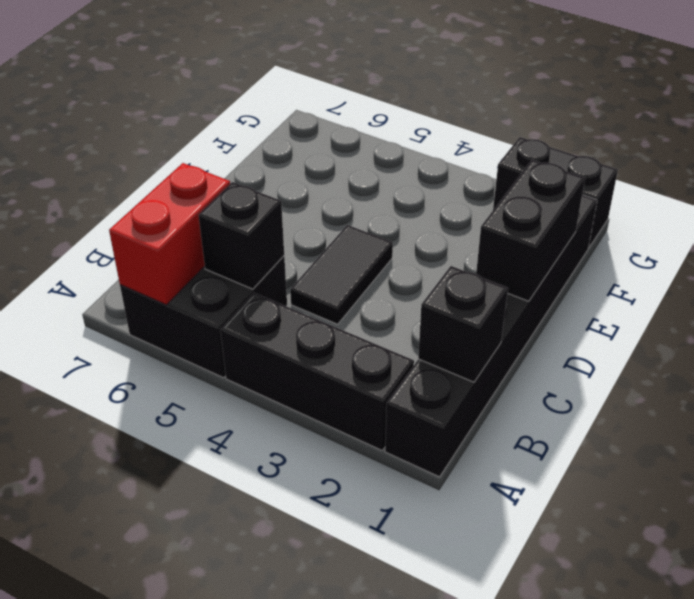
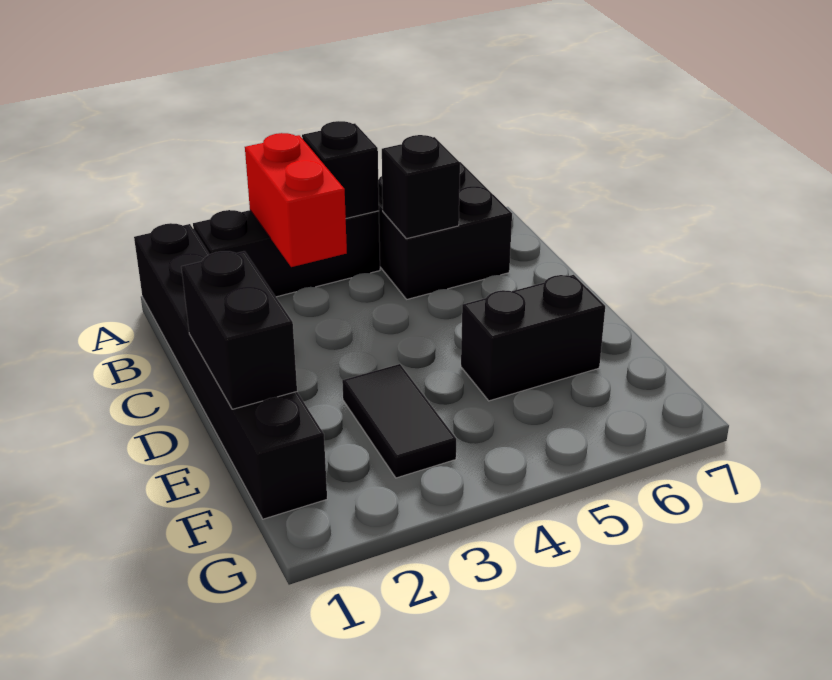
red 1x2 brick [109,163,230,305] -> red 1x2 brick moved to [245,133,347,267]
black 1x1 brick [418,266,508,382] -> black 1x1 brick moved to [302,121,379,218]
black 1x2 tile [290,225,393,324] -> black 1x2 tile moved to [342,364,456,478]
black 1x2 brick [493,137,618,248] -> black 1x2 brick moved to [461,275,605,401]

